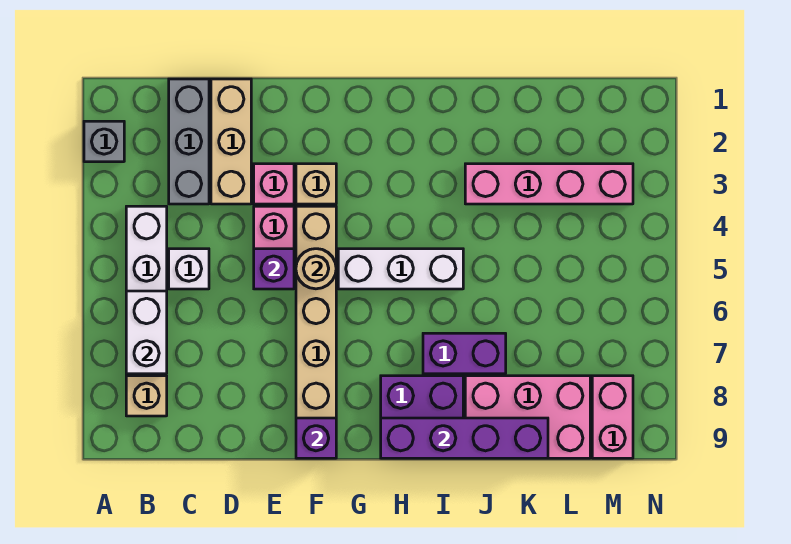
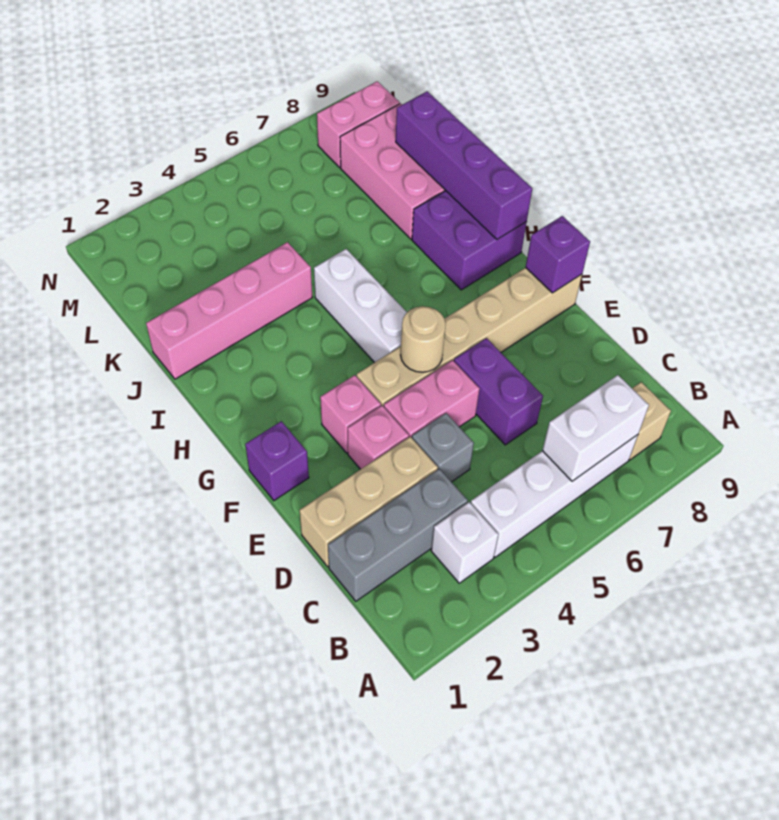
grey 1x1 brick [84,121,124,162] -> grey 1x1 brick moved to [412,413,474,482]
white 1x1 brick [169,249,209,289] -> white 1x1 brick moved to [431,502,498,583]
purple 1x1 brick [254,249,294,289] -> purple 1x1 brick moved to [245,421,309,500]
tan 1x1 brick [296,164,336,204] -> pink 1x1 brick [320,375,381,453]
purple 1x2 brick [423,333,506,374] -> purple 1x2 brick moved to [454,338,543,445]
pink 1x4 brick [465,164,633,204] -> pink 1x4 brick turned to [146,242,312,379]

